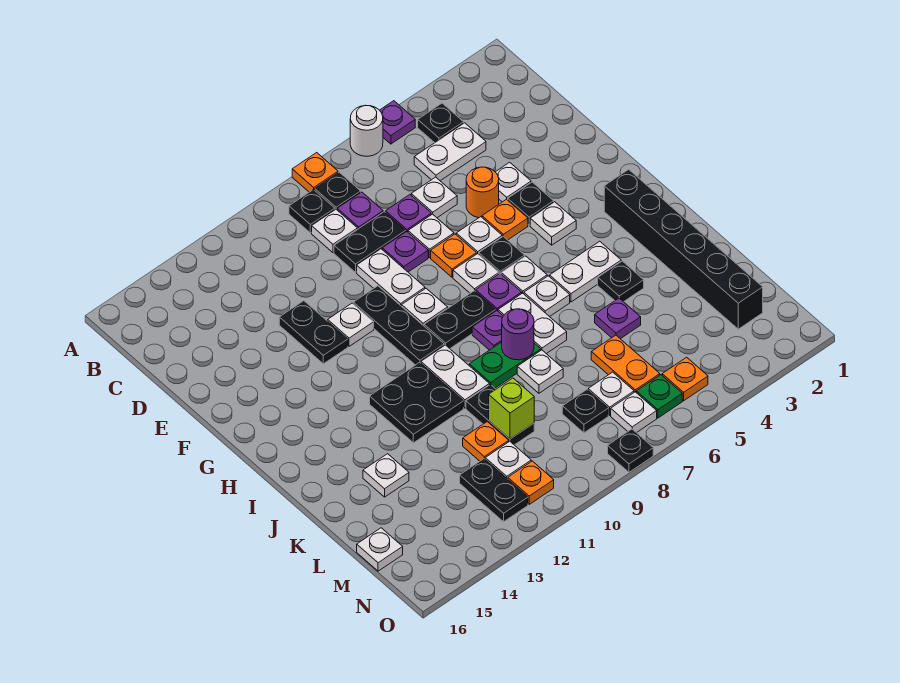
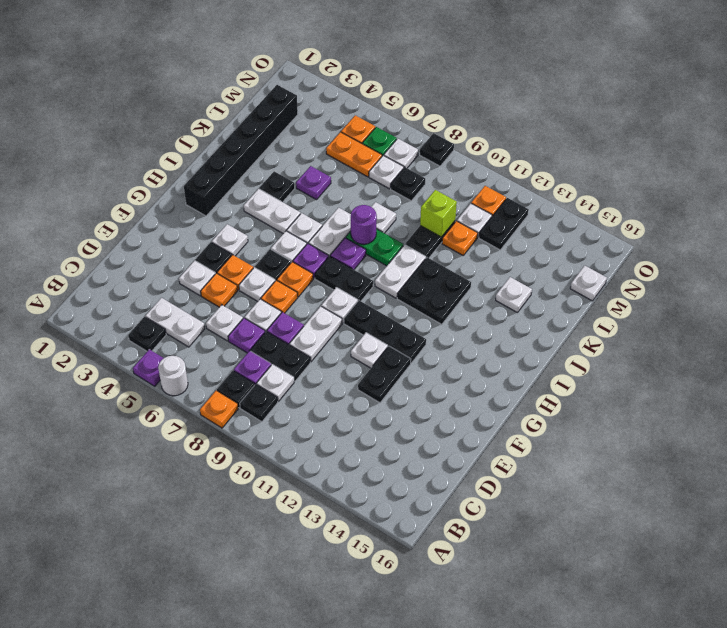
orange 1x1 round brick [466,167,499,218] -> orange 1x1 plate [201,273,238,307]
black 1x3 plate [353,286,444,365] -> black 1x3 plate turned to [344,300,426,363]
white 1x1 plate [453,254,499,293] -> orange 1x1 plate [277,262,313,297]
orange 1x2 plate [591,335,660,392] -> orange 1x2 plate turned to [326,132,382,177]

